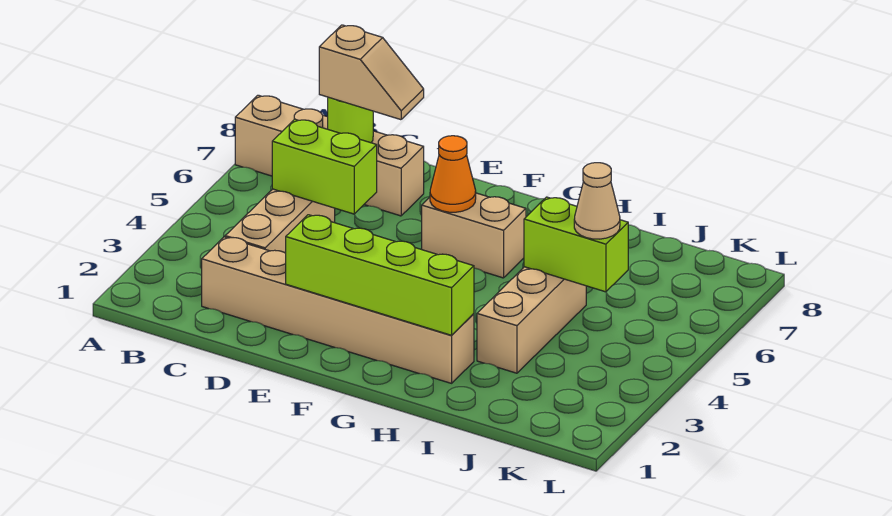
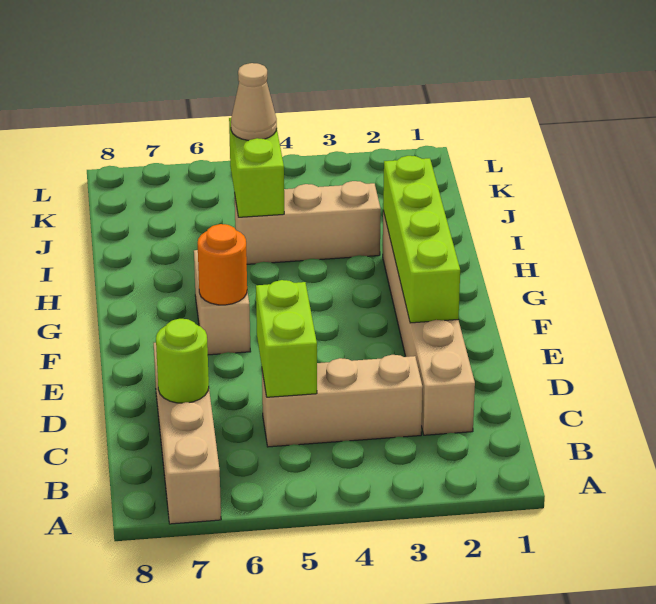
tan 1x2 slope [319,25,424,120] -> none
orange 1x1 cone [430,136,476,212] -> orange 1x1 round brick [198,224,247,305]

